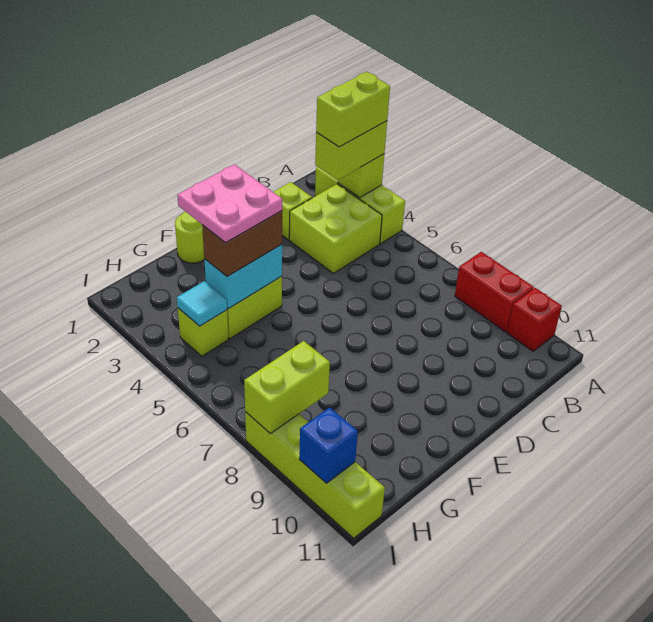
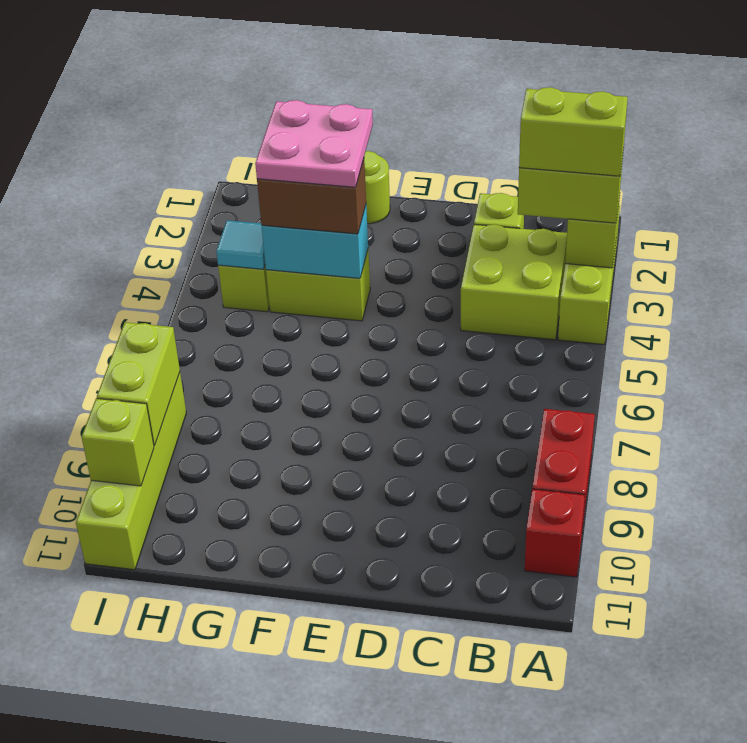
lime 1x2 brick [244,341,330,434] -> lime 1x2 brick turned to [97,322,180,445]
blue 1x1 brick [299,407,358,483] -> lime 1x1 brick [82,398,154,486]

